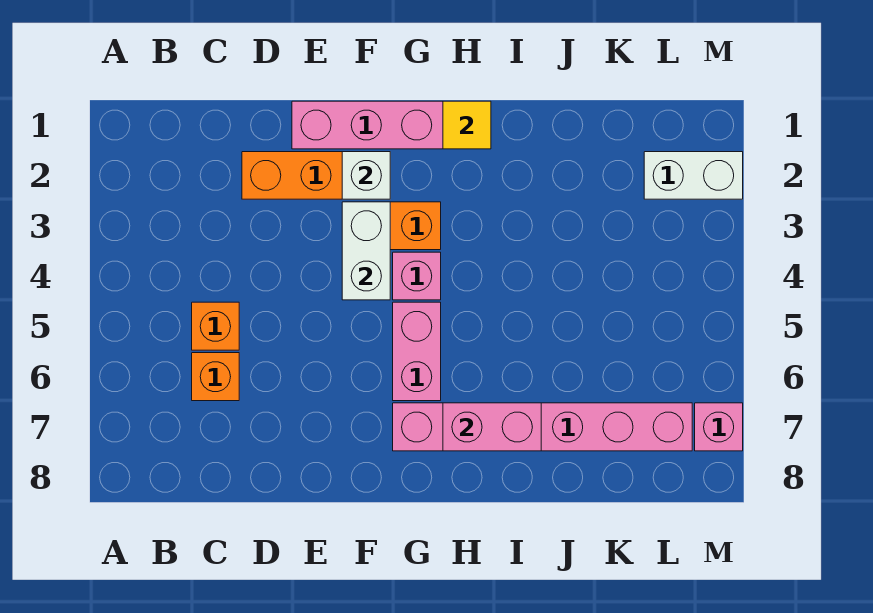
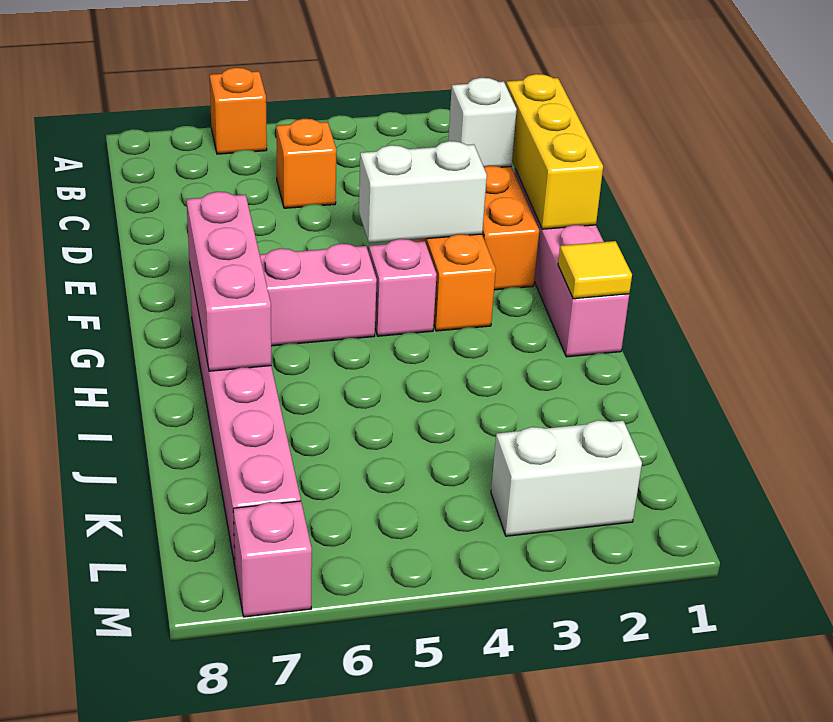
orange 1x1 brick [192,353,239,401] -> orange 1x1 brick moved to [210,68,267,154]
none -> yellow 1x3 brick [506,74,603,229]
white 1x1 brick [342,152,390,199] -> white 1x1 brick moved to [448,78,517,167]
pink 1x2 brick [443,403,541,451] -> pink 1x3 brick [187,192,271,371]
white 1x2 brick [644,152,743,199] -> white 1x2 brick turned to [491,420,642,536]

